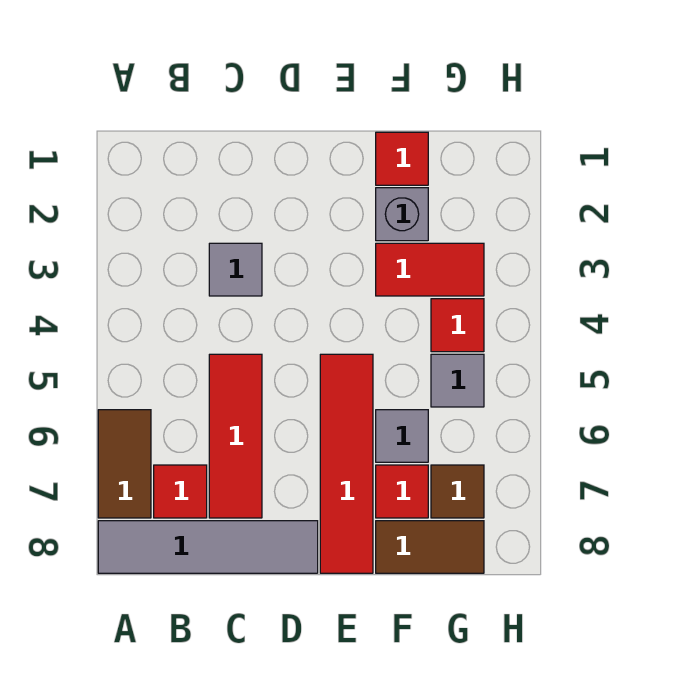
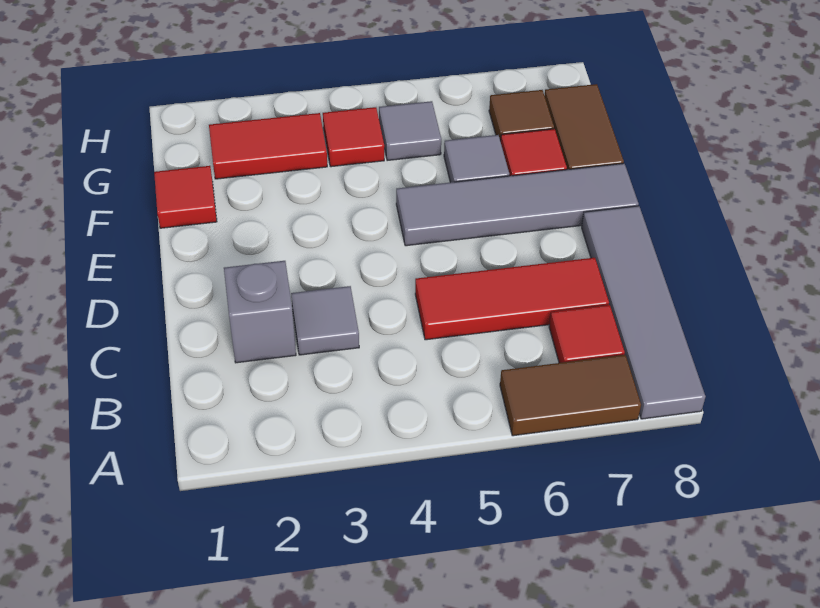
red 1x4 tile [320,354,373,573] -> grey 1x4 tile [396,163,639,246]
grey 1x1 brick [376,188,428,241] -> grey 1x1 brick moved to [224,261,296,363]
red 1x2 tile [376,243,484,296] -> red 1x2 tile turned to [209,113,327,179]

